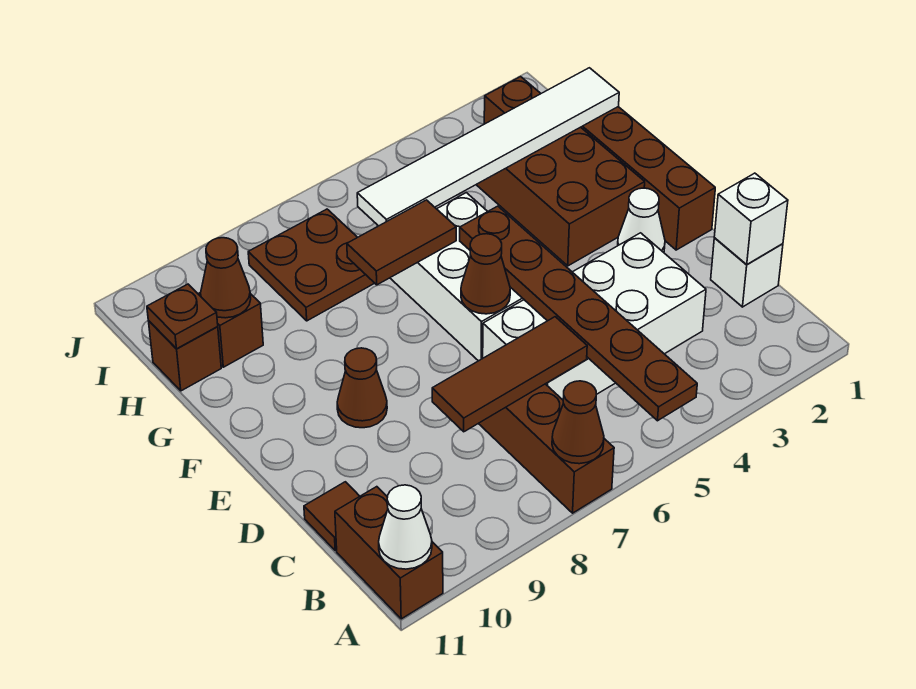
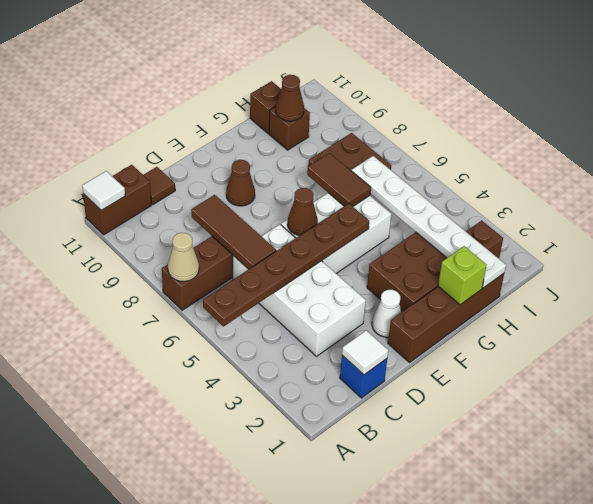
brown 1x1 cone [552,381,604,464] -> tan 1x1 cone [168,233,199,281]
white 1x1 cone [379,485,432,569] -> white 1x1 tile [82,171,125,210]
white 1x1 brick [711,238,783,307] -> blue 1x1 brick [340,355,387,398]
white 1x1 brick [714,173,788,265] -> white 1x1 tile [342,330,388,375]
none -> lime 1x1 brick [438,246,487,305]
white 1x6 tile [357,68,619,226] -> white 1x6 plate [352,156,506,288]
brown 1x1 plate [147,284,218,349] -> none

